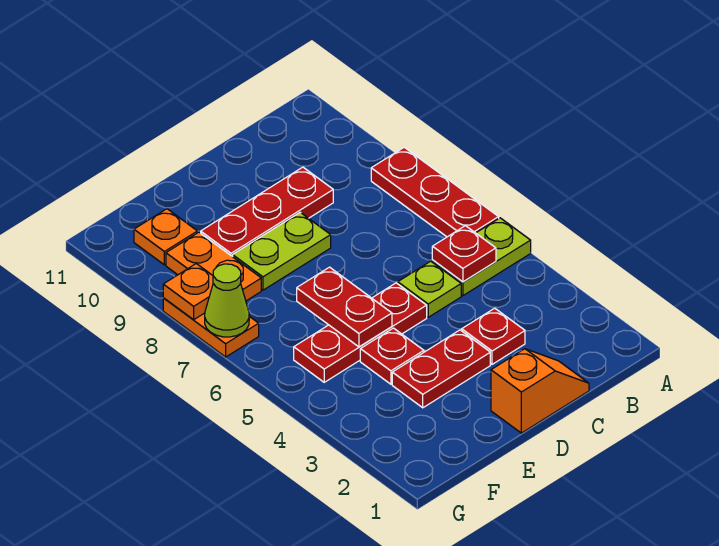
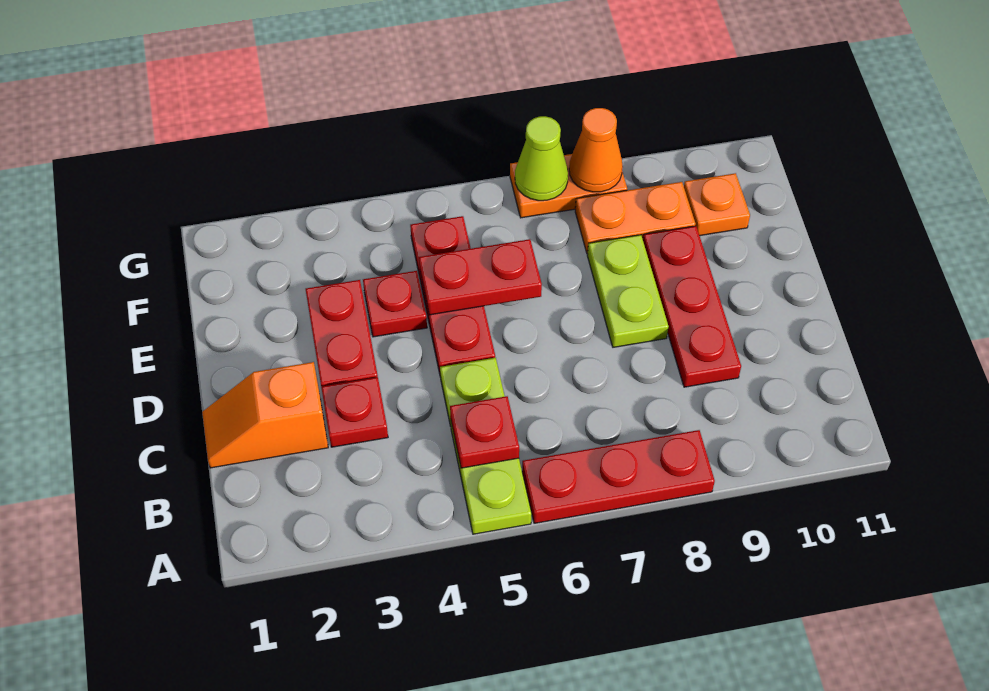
orange 1x2 slope [491,349,589,433] -> orange 1x2 slope turned to [202,362,328,468]
orange 1x1 plate [163,264,213,320] -> orange 1x1 cone [569,108,623,192]

